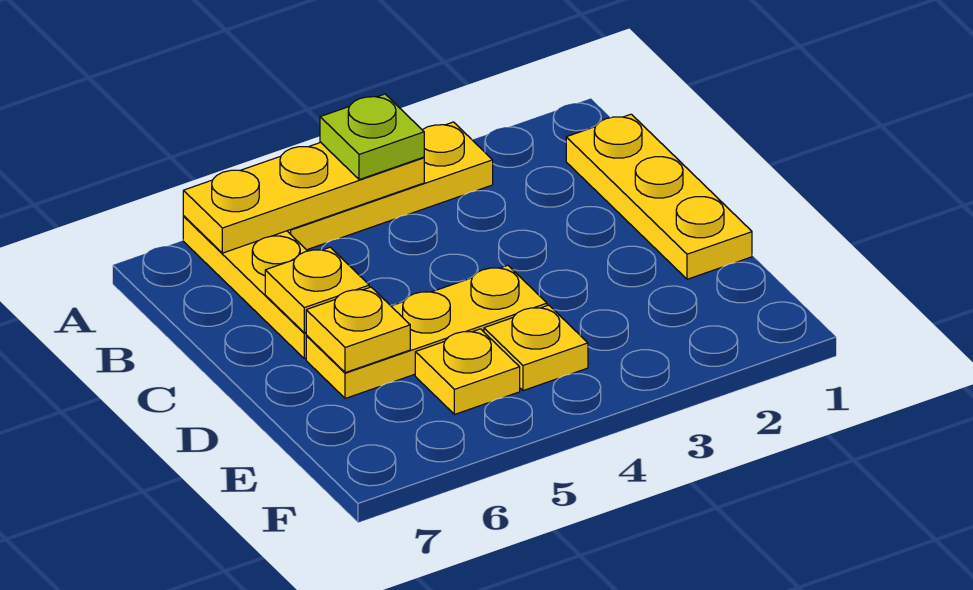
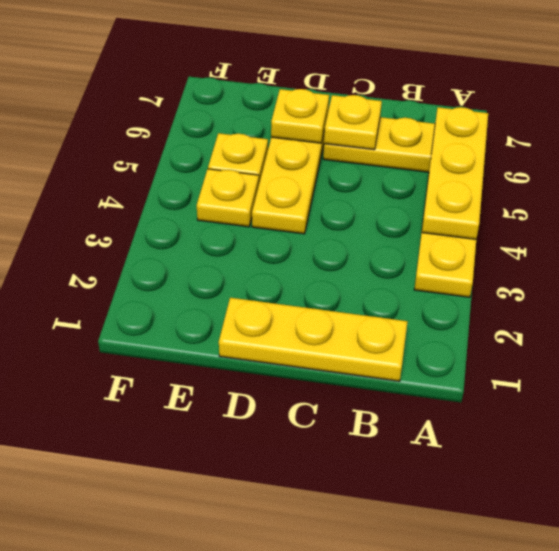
lime 1x1 plate [320,94,424,180] -> none

